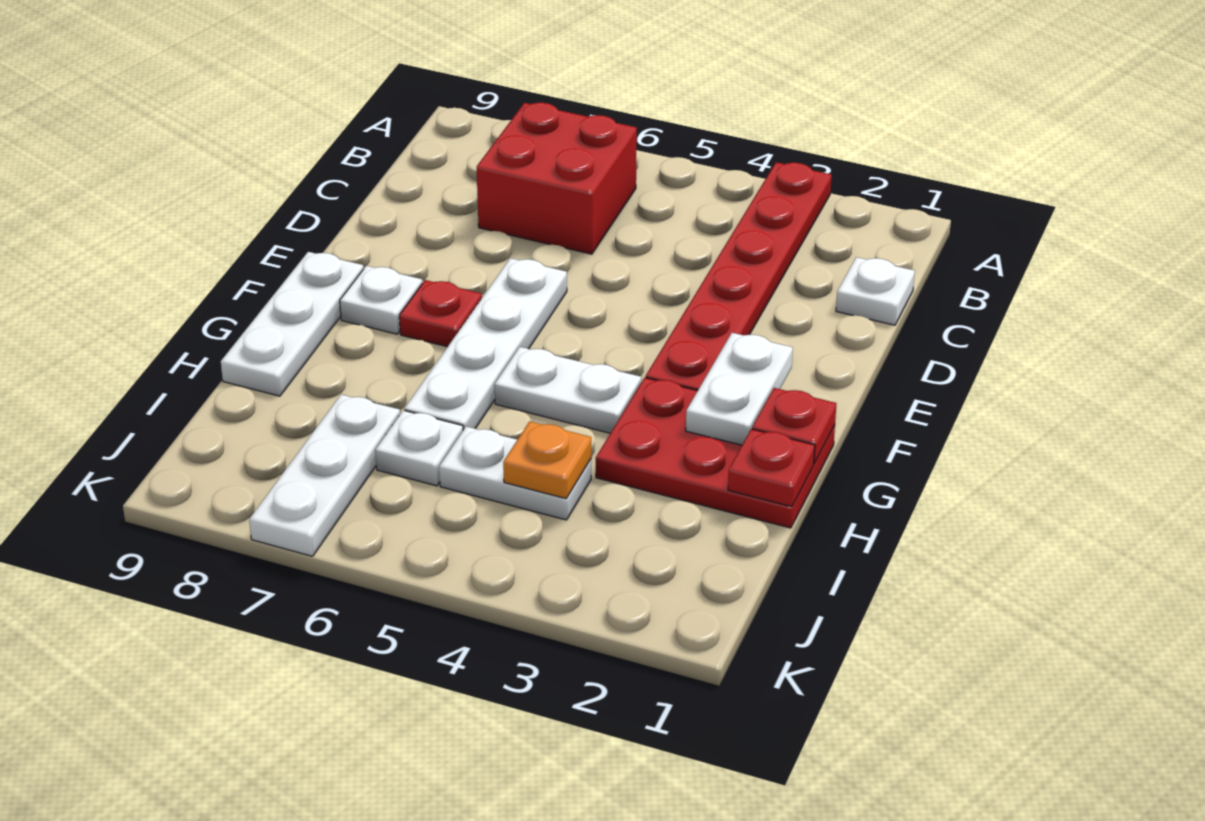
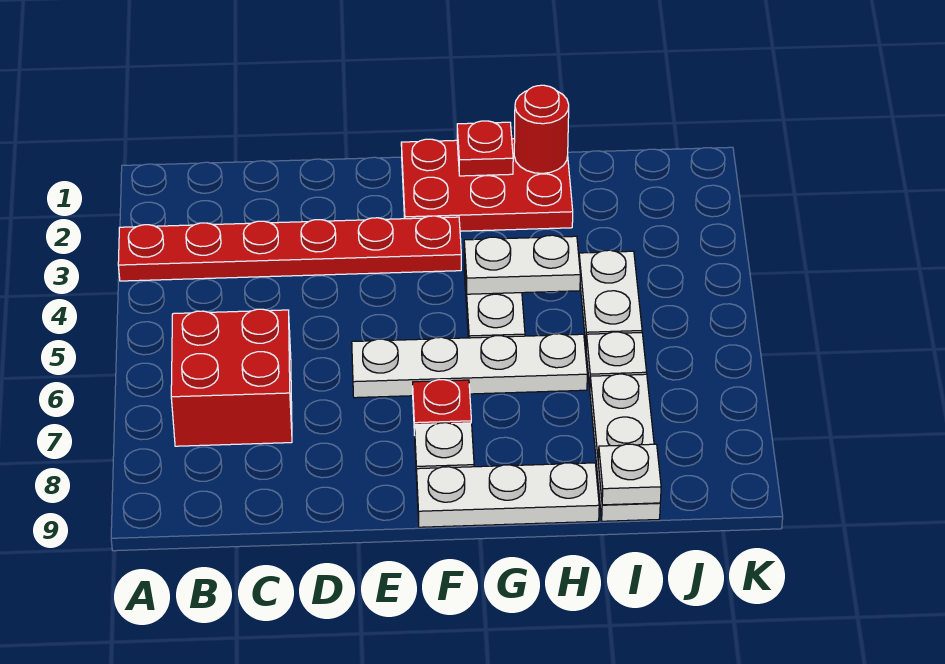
white 1x1 plate [836,257,915,325] -> white 1x1 plate moved to [598,444,661,505]
white 1x2 plate [686,333,793,445] -> white 1x2 plate moved to [464,235,580,294]
red 2x3 plate [596,378,835,528] -> red 2x3 plate turned to [401,139,573,231]
red 1x1 plate [728,429,815,507] -> red 1x1 round brick [514,85,569,173]
orange 1x1 plate [503,421,591,499] -> none
white 1x3 plate [249,394,400,556] -> white 1x3 plate turned to [590,374,660,521]

